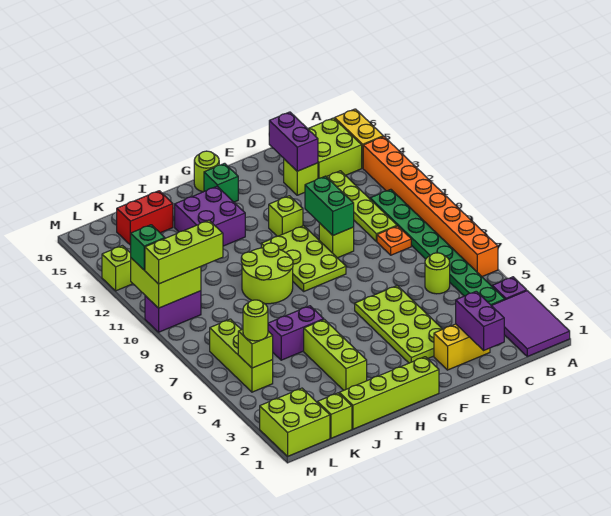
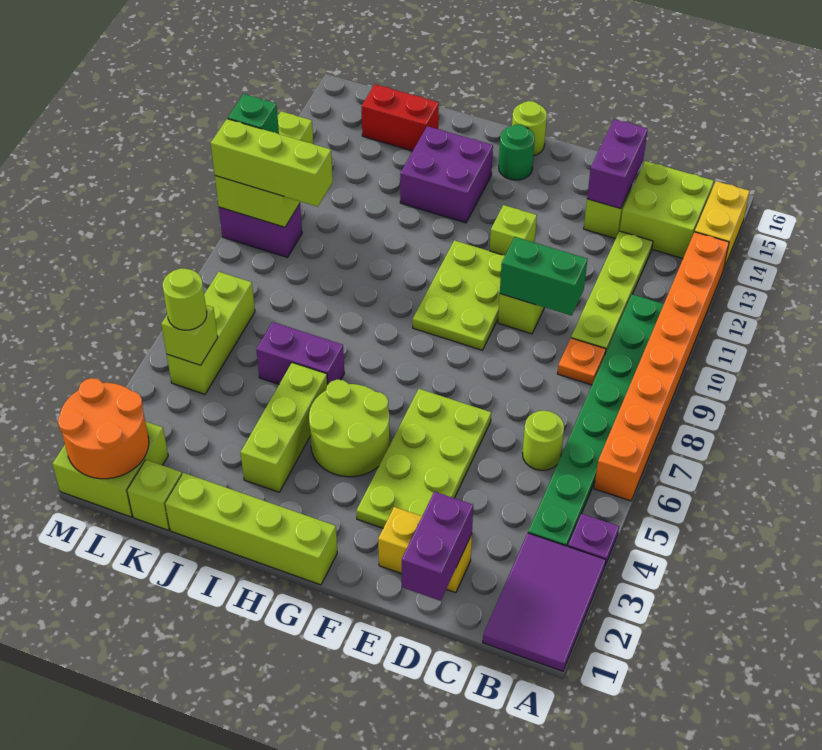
green 1x2 brick [305,176,354,235] -> green 1x2 brick turned to [500,237,587,316]
green 1x1 brick [204,163,238,202] -> green 1x1 round brick [499,125,535,180]
lime 2x2 round brick [241,243,293,304] -> lime 2x2 round brick moved to [309,380,390,477]
none -> orange 2x2 round brick [58,378,149,479]

